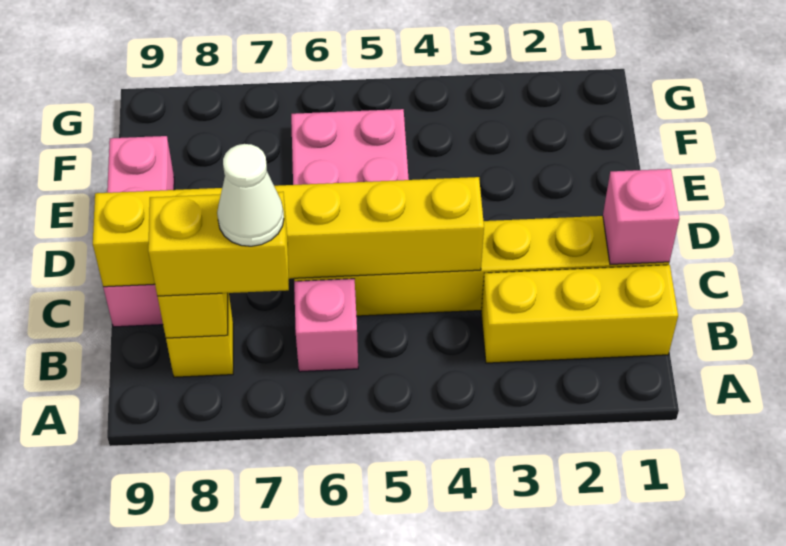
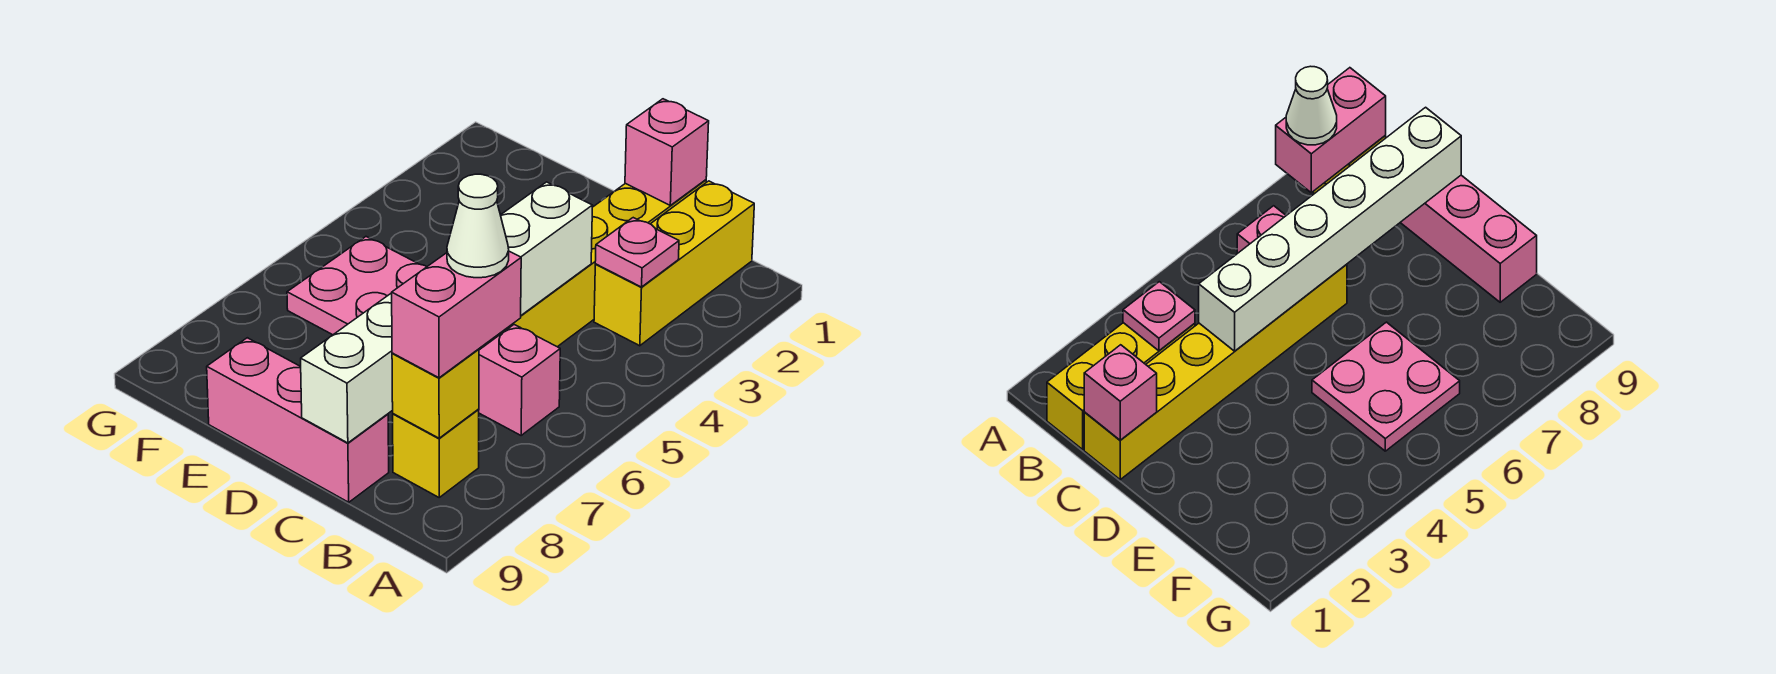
none -> pink 1x1 plate [595,218,679,287]
yellow 1x2 brick [148,192,289,296] -> pink 1x2 brick [392,251,521,378]
yellow 1x6 brick [93,177,484,287] -> white 1x6 brick [301,182,593,443]

